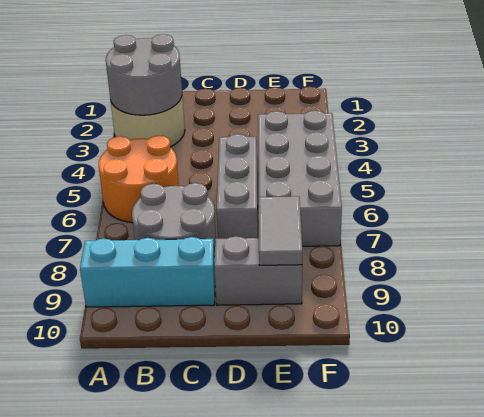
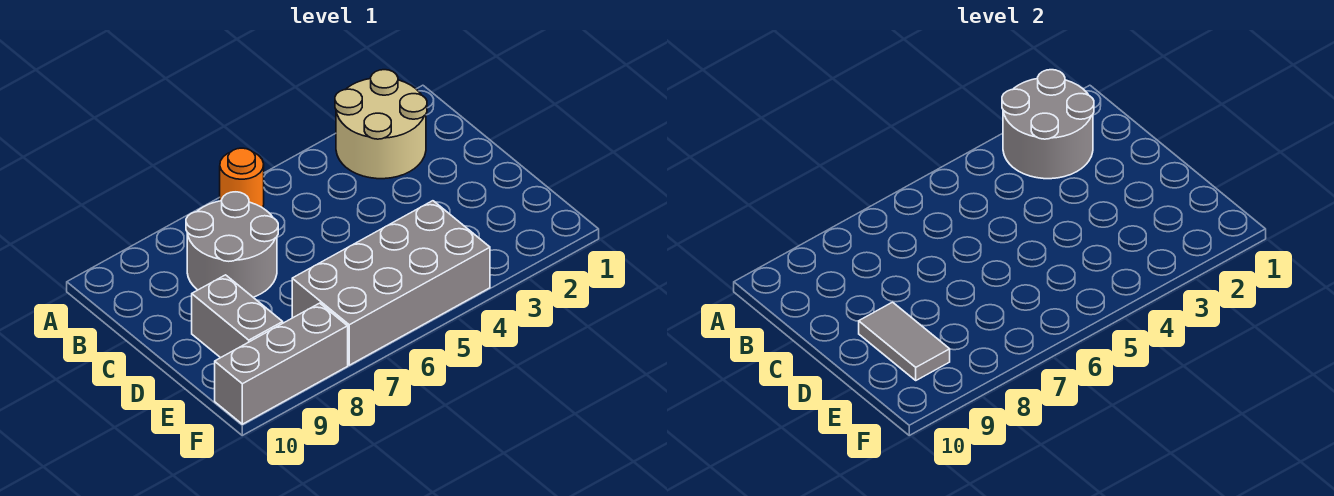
orange 2x2 round brick [99,136,179,223] -> orange 1x1 round brick [220,148,264,208]
cyan 1x3 brick [80,237,215,307] -> none
grey 1x3 brick [217,134,258,239] -> grey 1x3 brick moved to [215,303,348,424]
grey 1x2 tile [259,196,302,265] -> grey 1x2 tile turned to [859,302,950,380]

